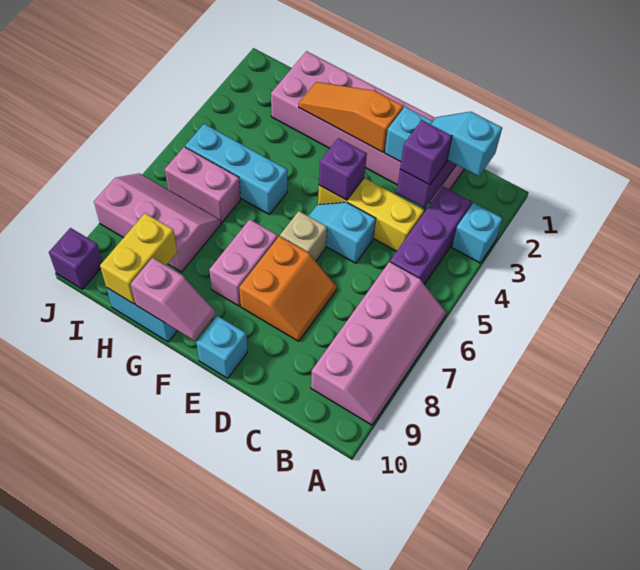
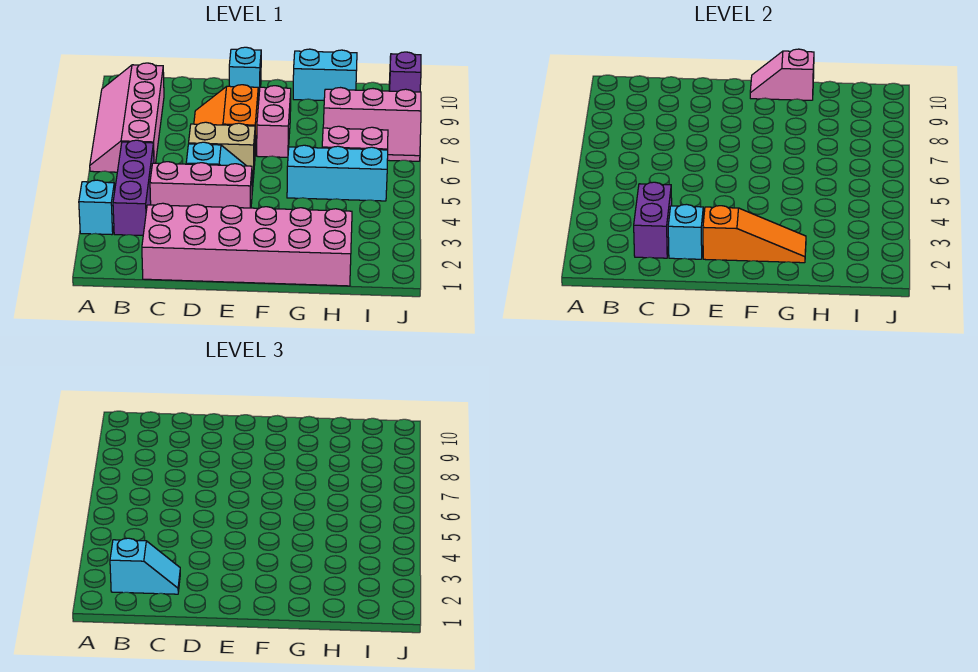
purple 1x1 brick [400,120,452,185] -> none
yellow 1x3 brick [318,178,424,251] -> pink 1x3 brick [150,162,252,208]
purple 1x1 brick [319,138,367,200] -> none
tan 1x1 brick [280,211,327,261] -> tan 1x2 brick [189,122,255,172]
yellow 1x2 brick [100,213,177,304] -> none

